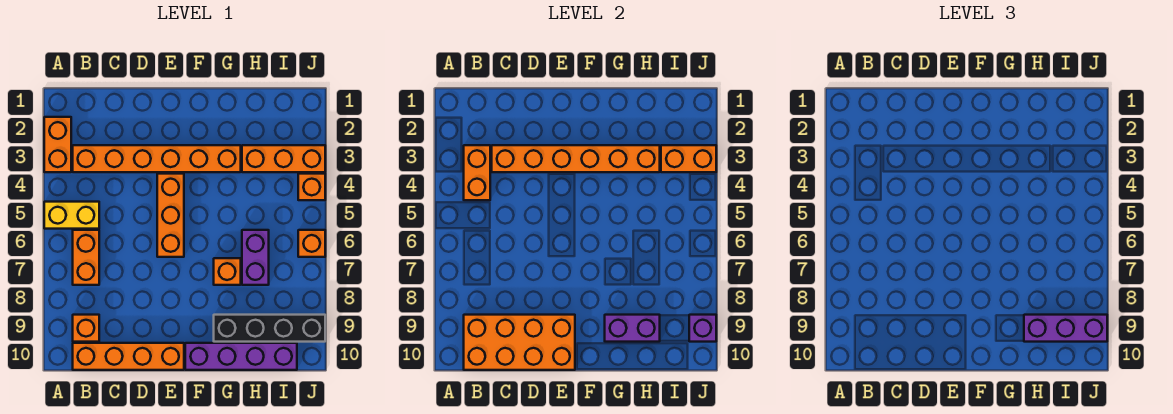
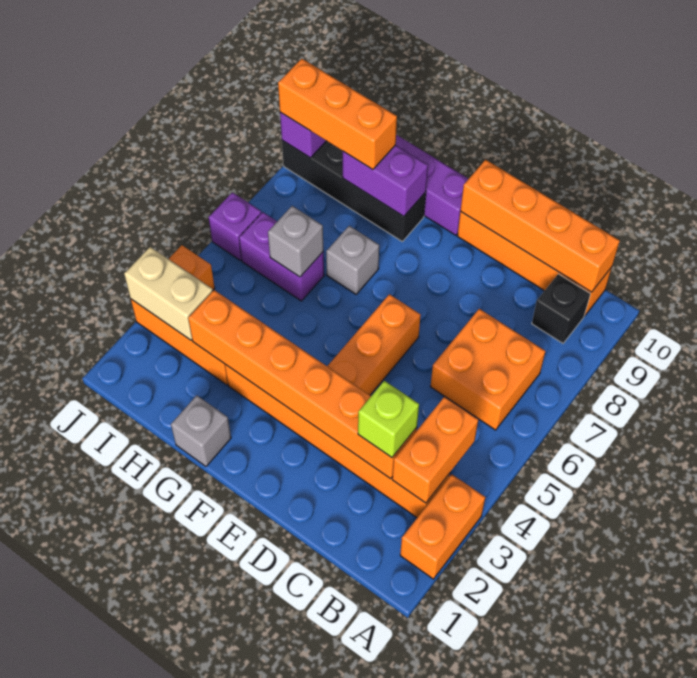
yellow 1x2 brick [44,202,99,229] -> none
orange 1x2 brick [73,230,99,285] -> orange 2x2 brick [430,309,545,430]
orange 1x1 brick [73,315,99,342] -> black 1x1 brick [532,274,590,343]
orange 2x4 brick [464,315,575,370] -> orange 1x4 brick [461,160,620,292]
none -> lime 1x1 brick [358,381,419,457]
none -> grey 1x1 brick [171,395,231,466]
orange 1x1 brick [214,258,241,285] -> grey 1x1 brick [326,226,379,294]
purple 1x2 brick [242,230,269,285] -> purple 1x2 brick turned to [239,212,324,301]
none -> grey 1x1 brick [268,206,323,277]
purple 1x3 brick [1024,315,1107,342] -> orange 1x3 brick [278,59,397,170]
orange 1x2 brick [661,145,716,172] -> tan 1x2 brick [124,247,213,340]
orange 1x1 brick [298,230,325,257] -> purple 1x1 brick [209,192,261,261]

